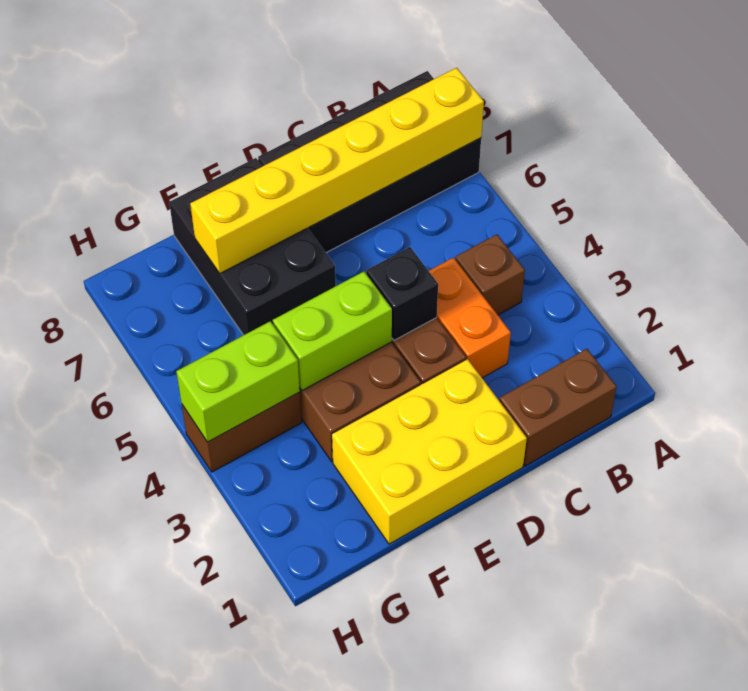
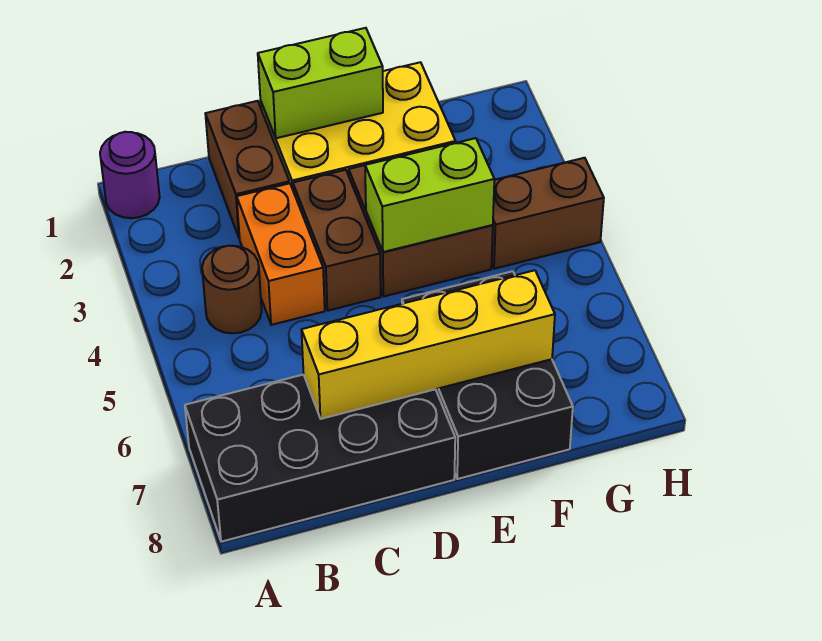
none -> purple 1x1 round brick [100,132,160,218]
yellow 1x6 brick [190,68,484,273] -> yellow 1x4 brick [301,270,555,419]
brown 1x2 brick [499,349,617,466] -> brown 1x2 brick turned to [205,101,289,239]
brown 1x1 brick [455,234,525,315] -> brown 1x1 round brick [202,246,262,333]
black 1x1 brick [366,247,438,340] -> none
lime 1x2 brick [176,321,300,442] -> lime 1x2 brick moved to [258,28,383,138]

